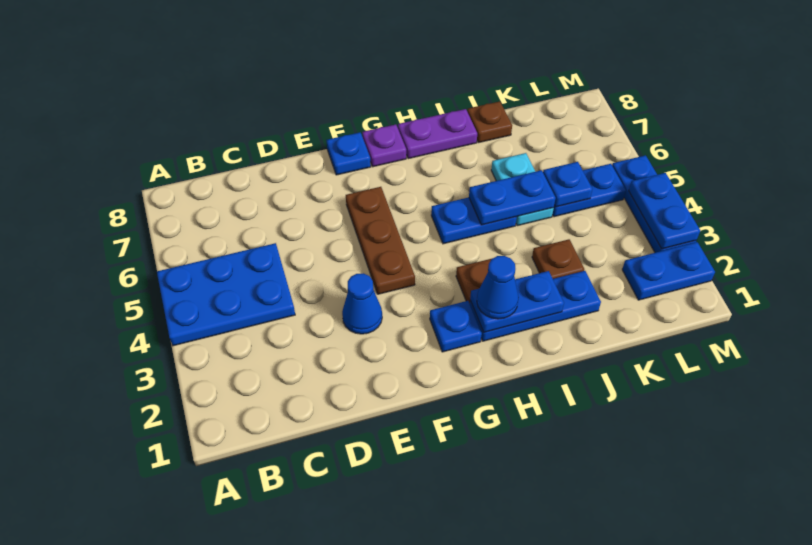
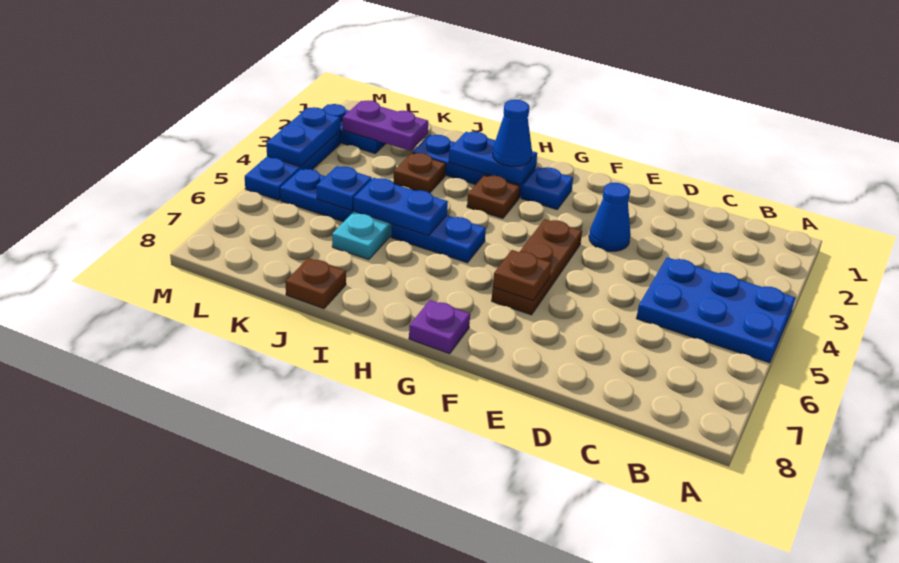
none -> brown 1x1 plate [493,250,552,300]
blue 1x1 plate [326,132,371,175] -> none
purple 1x2 plate [398,109,477,159] -> purple 1x2 plate moved to [343,100,428,151]

